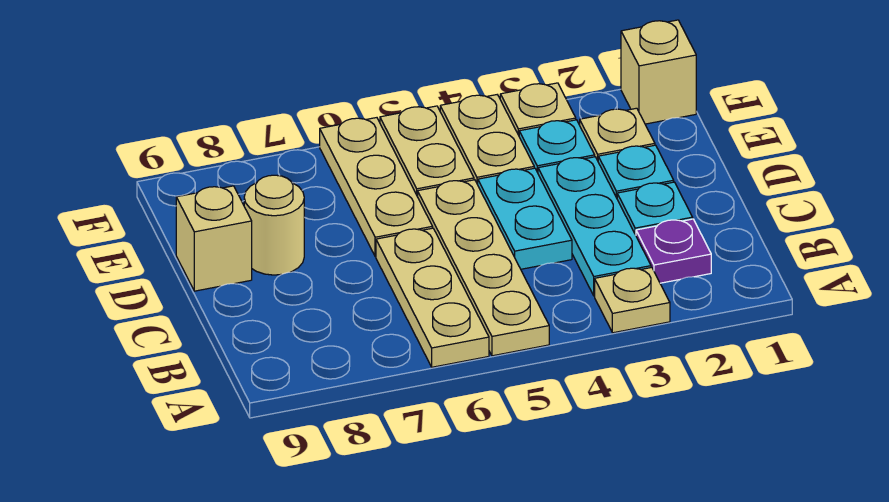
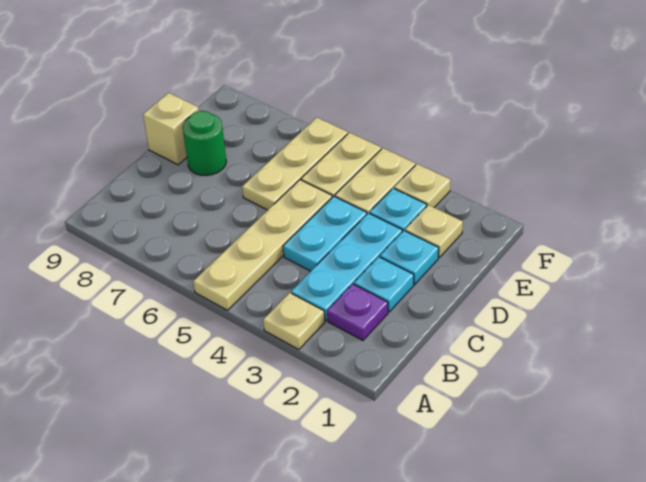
tan 1x3 plate [376,228,489,367] -> none
tan 1x1 round brick [244,175,304,275] -> green 1x1 round brick [183,111,226,176]
tan 1x1 brick [621,20,696,124] -> none

